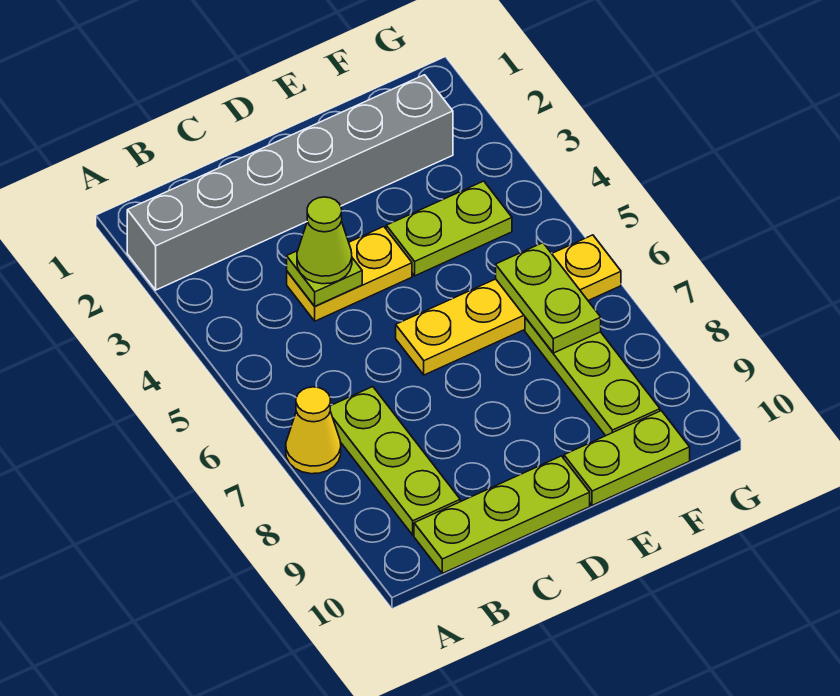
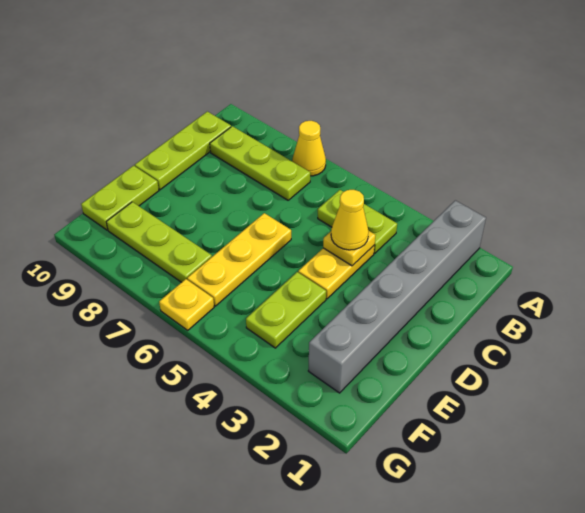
lime 1x1 plate [287,251,362,306] -> yellow 1x1 plate [323,231,375,266]
lime 1x1 cone [297,197,352,284] -> yellow 1x1 cone [331,190,369,250]
lime 1x2 plate [496,243,601,353] -> lime 1x2 plate moved to [318,190,397,253]

